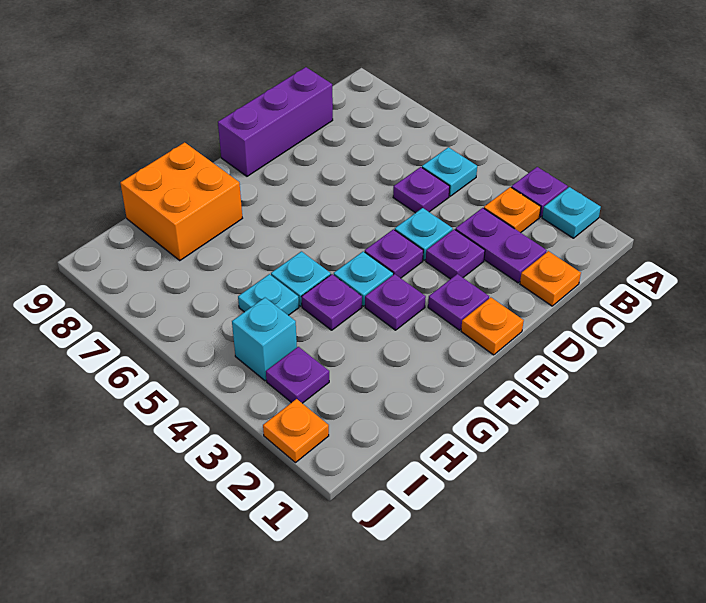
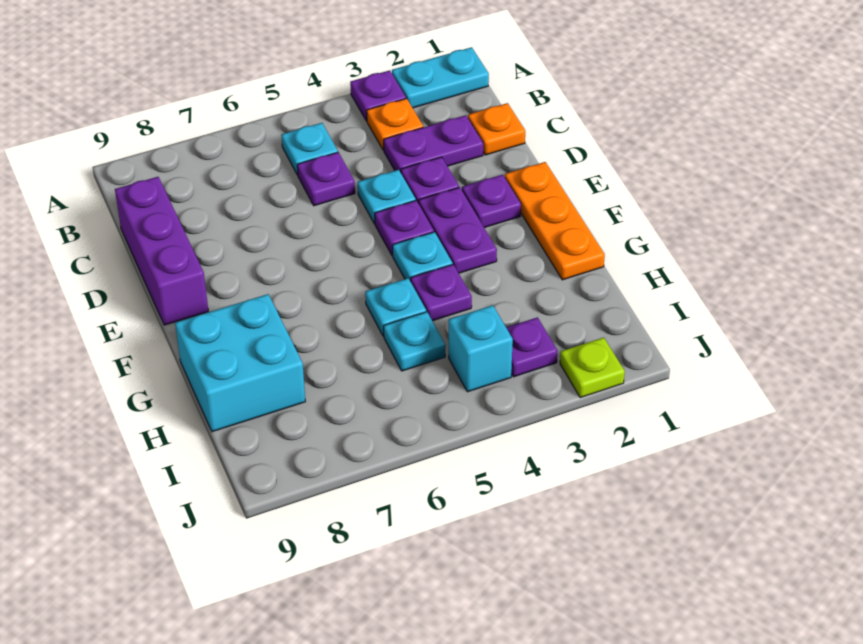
cyan 1x1 plate [542,187,601,238] -> cyan 1x2 plate [392,47,489,108]
orange 1x1 plate [461,297,524,355] -> orange 1x3 plate [505,162,605,280]
purple 1x1 plate [365,274,426,330] -> purple 1x2 plate [419,187,497,273]
orange 2x2 brick [120,142,242,260] -> cyan 2x2 brick [175,294,305,432]
orange 1x1 plate [263,399,329,463] -> lime 1x1 plate [560,337,625,398]

